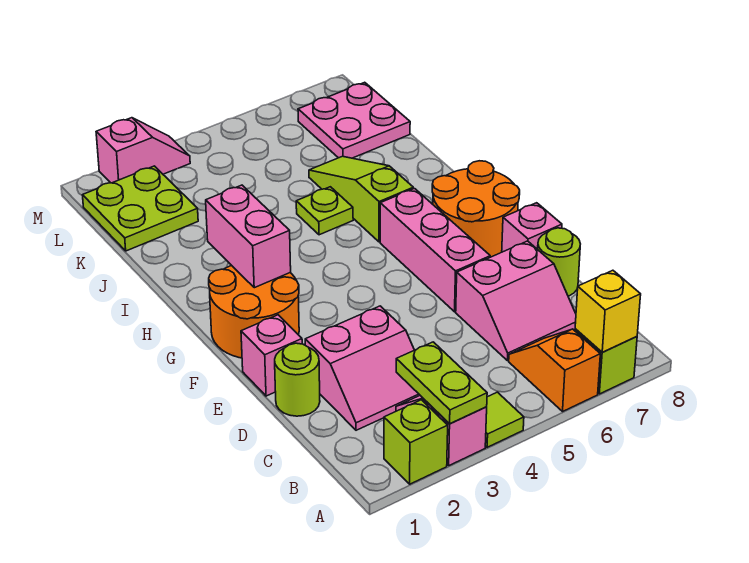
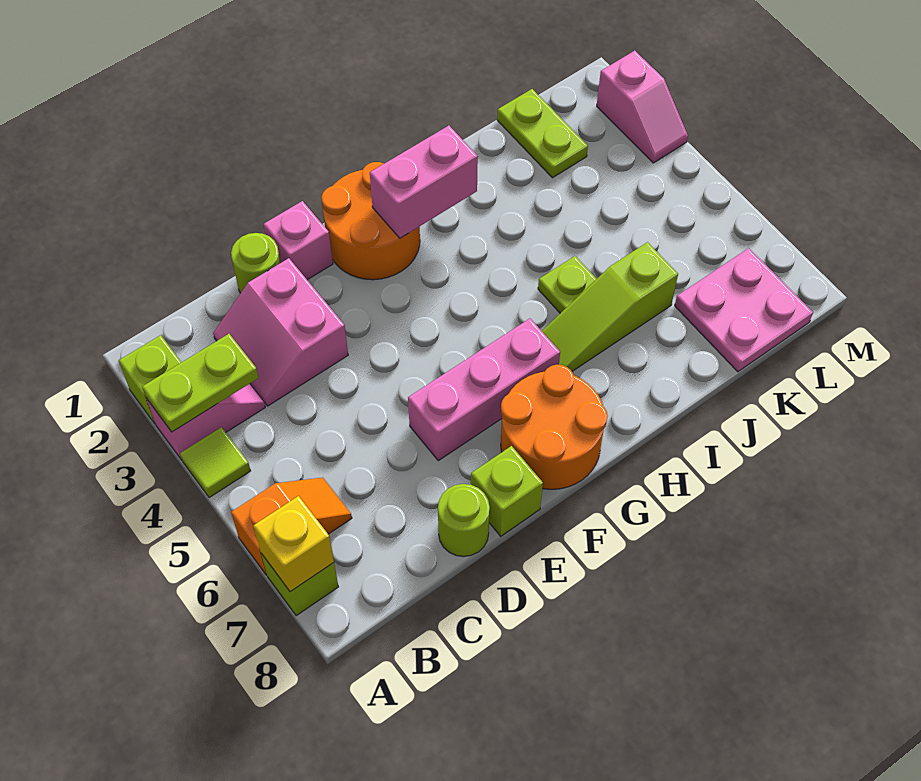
pink 2x2 slope [456,241,576,361] -> none
pink 1x1 brick [502,203,562,252] -> lime 1x1 brick [471,446,543,536]
lime 1x3 slope [309,156,413,242] -> lime 1x3 slope turned to [542,242,678,371]
lime 2x2 plate [82,166,198,251] -> lime 1x2 plate [497,89,588,178]

